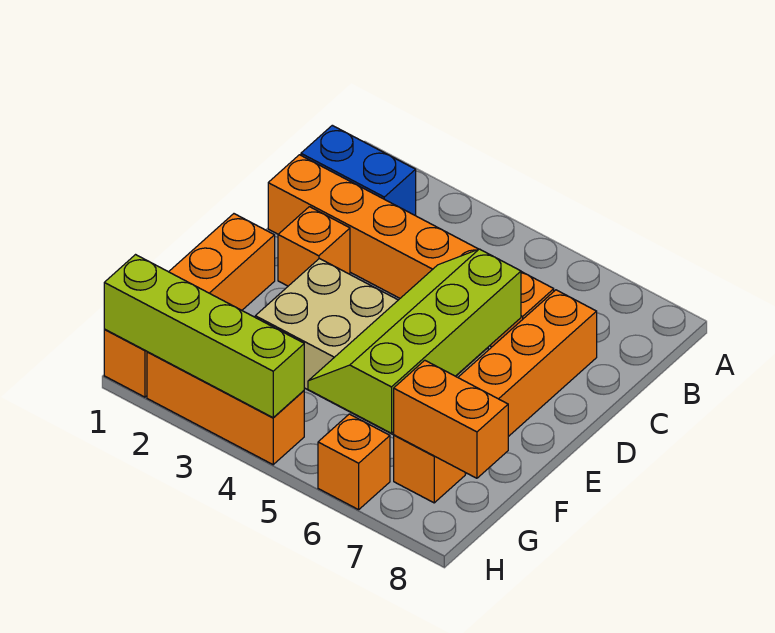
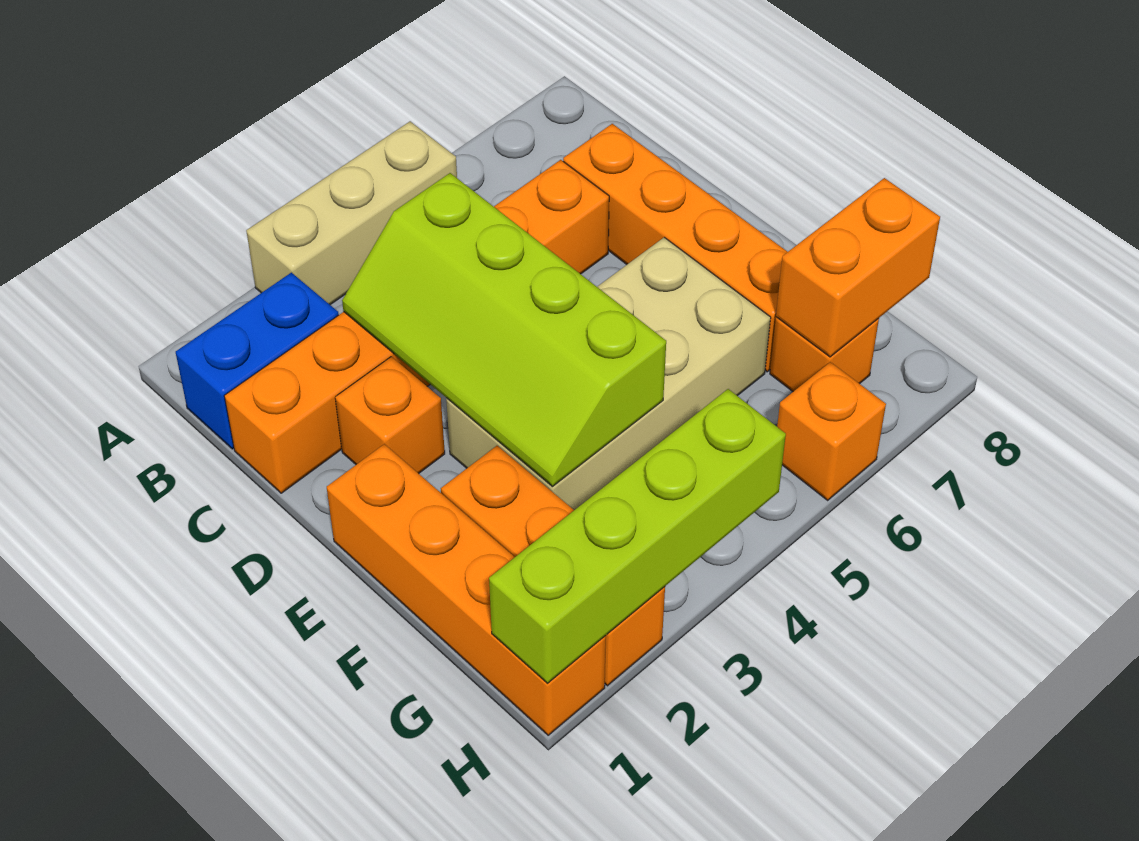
none -> tan 1x3 brick [246,121,457,305]
lime 2x4 slope [308,249,521,433] -> lime 2x4 slope moved to [342,173,666,487]
orange 1x3 brick [147,352,304,465] -> orange 1x3 brick turned to [441,446,665,686]

